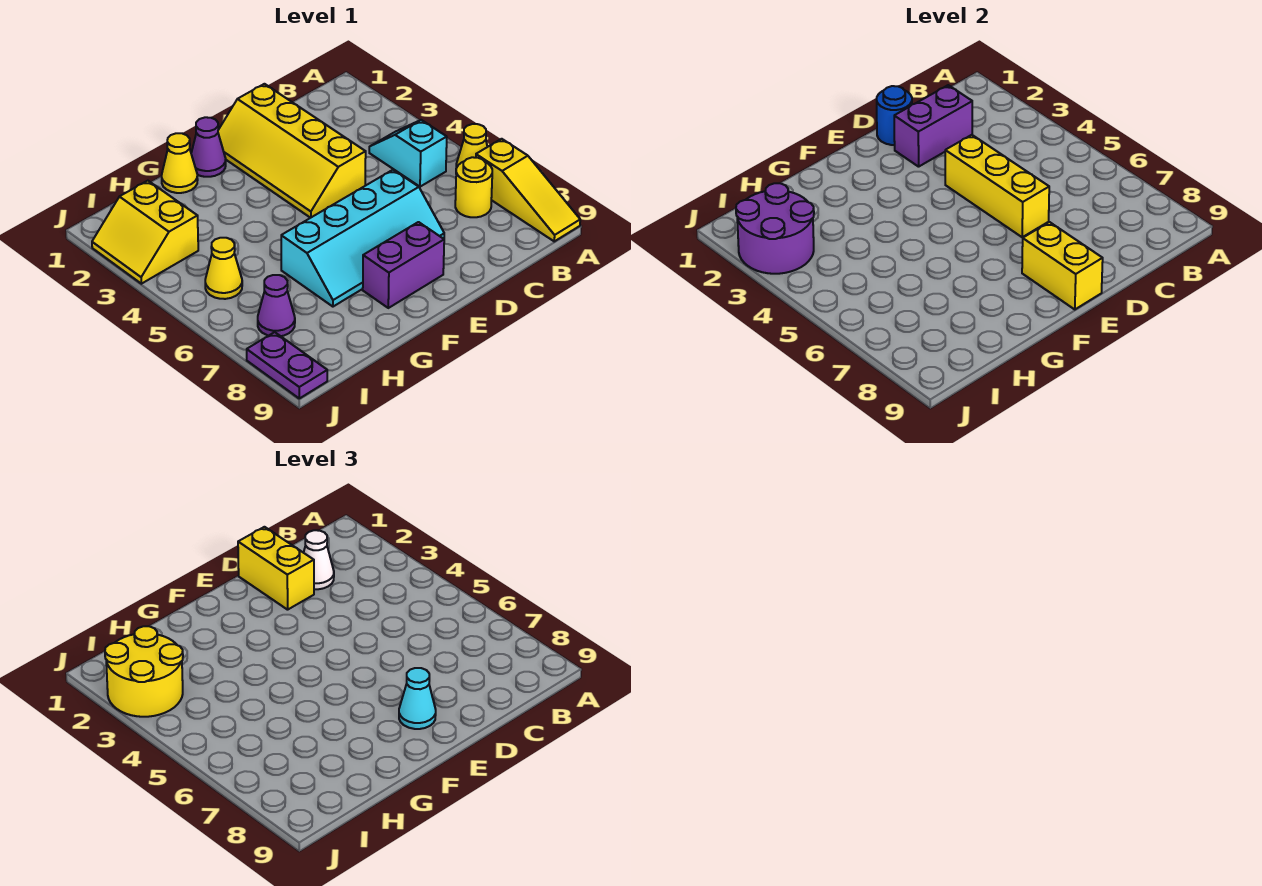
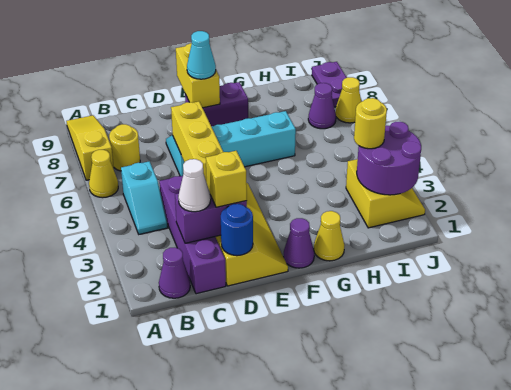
none -> purple 1x1 cone [159,248,190,298]
none -> purple 1x4 brick [159,176,226,294]
yellow 1x2 brick [238,527,314,610] -> yellow 1x1 brick [206,151,247,207]
yellow 2x2 round brick [105,626,183,717] -> yellow 1x1 round brick [354,98,387,149]
yellow 1x1 cone [205,238,242,299] -> yellow 1x1 cone moved to [335,77,361,123]

